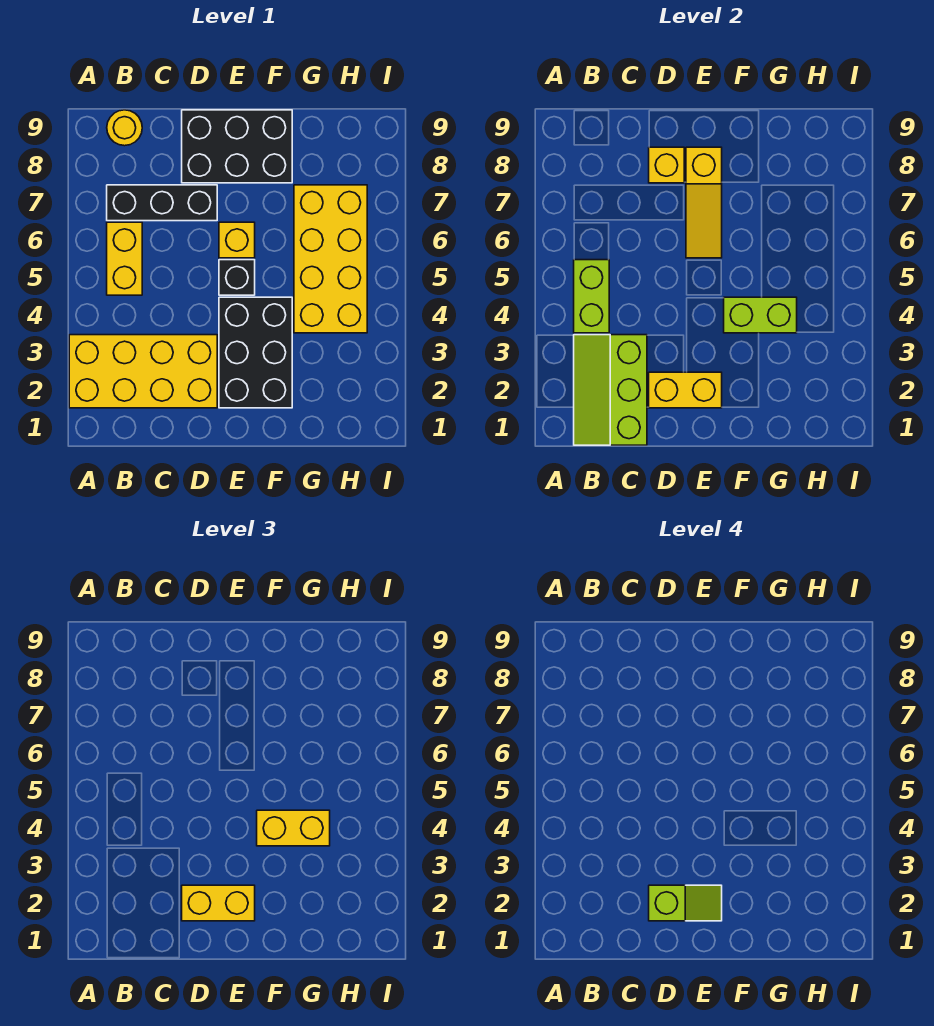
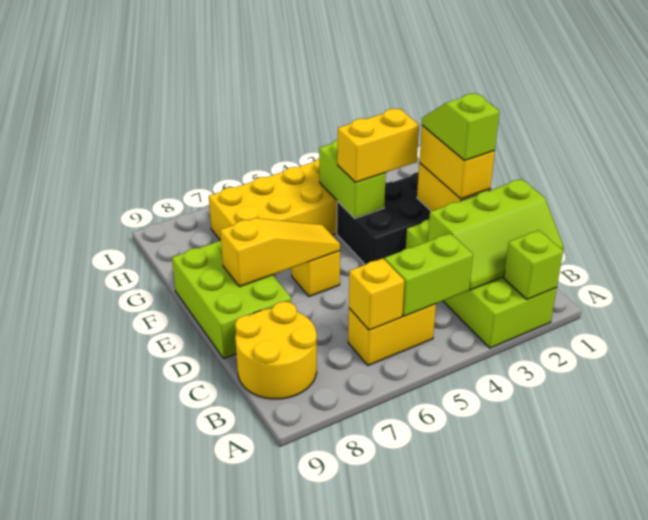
yellow 2x4 brick [69,335,217,408] -> lime 2x4 brick [405,220,557,348]
none -> lime 1x1 brick [504,230,563,300]
black 1x3 brick [107,185,217,221] -> none
yellow 1x1 round brick [107,110,142,146] -> yellow 2x2 round brick [235,301,317,399]
black 2x3 brick [182,110,292,183] -> lime 2x3 brick [172,240,291,358]
yellow 1x1 brick [649,147,684,183] -> yellow 1x1 brick moved to [349,258,404,330]
black 1x1 brick [219,260,255,295] -> none
yellow 1x2 brick [257,810,330,846] -> yellow 1x2 brick turned to [337,109,419,183]

